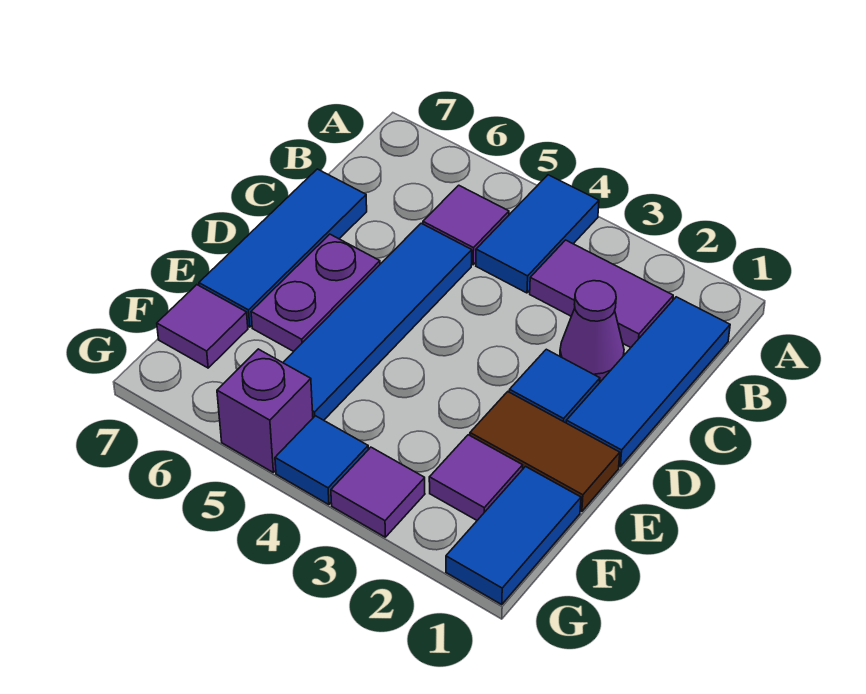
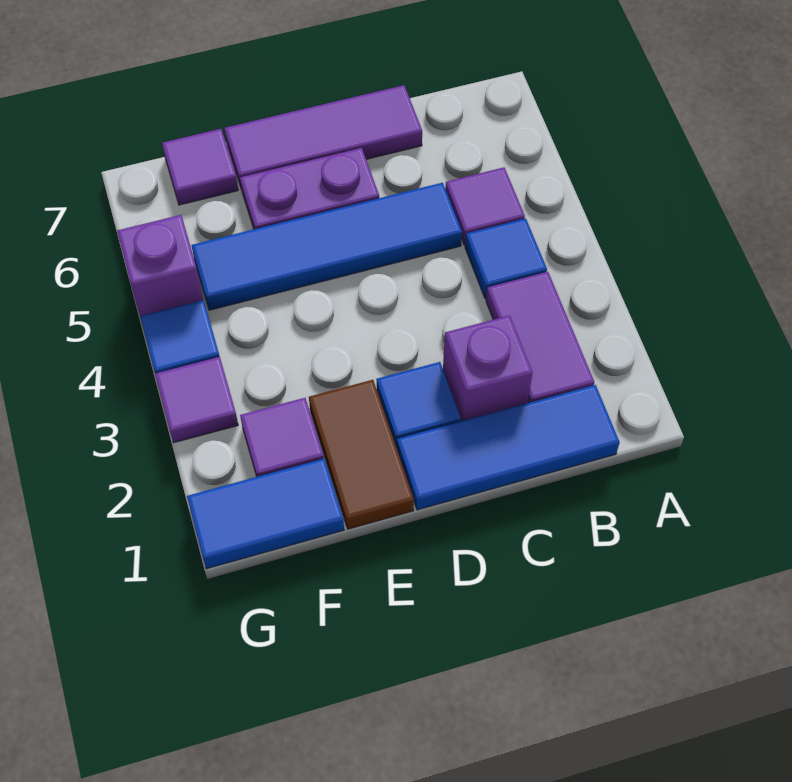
blue 1x2 tile [476,175,599,293] -> blue 1x1 tile [465,218,547,299]
purple 1x1 cone [560,281,624,382] -> purple 1x1 brick [443,315,533,421]
blue 1x3 tile [199,169,367,327] -> purple 1x3 tile [224,85,422,190]

